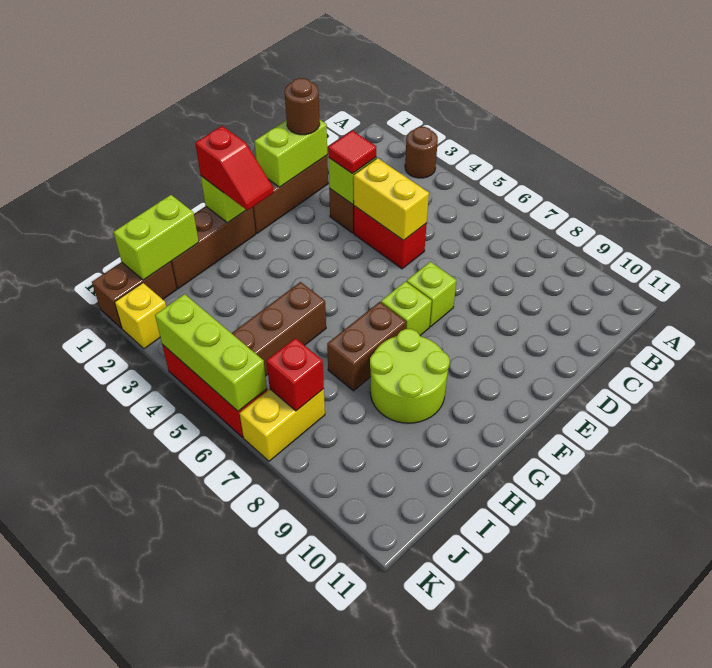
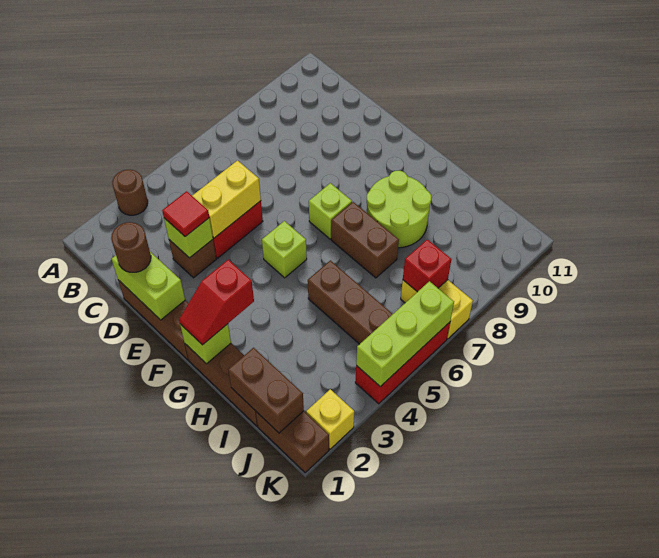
lime 1x1 brick [407,262,457,327] -> lime 1x1 brick moved to [262,221,307,278]
red 1x2 slope [195,126,274,210] -> red 1x2 slope turned to [179,260,254,345]
lime 1x2 brick [114,195,199,280] -> brown 1x2 brick [228,348,304,433]

